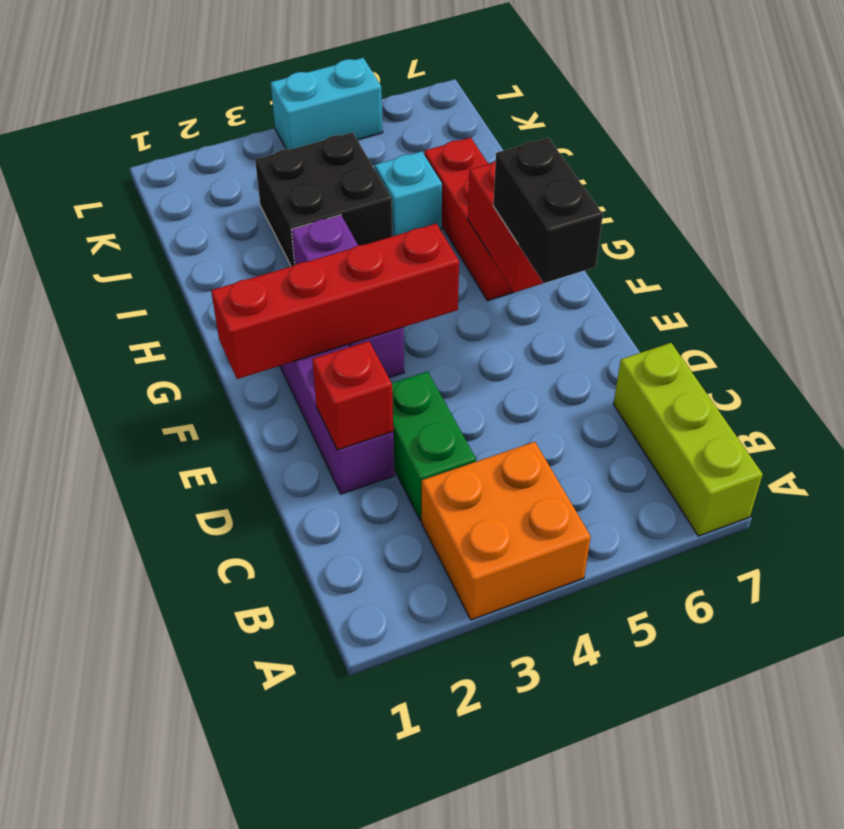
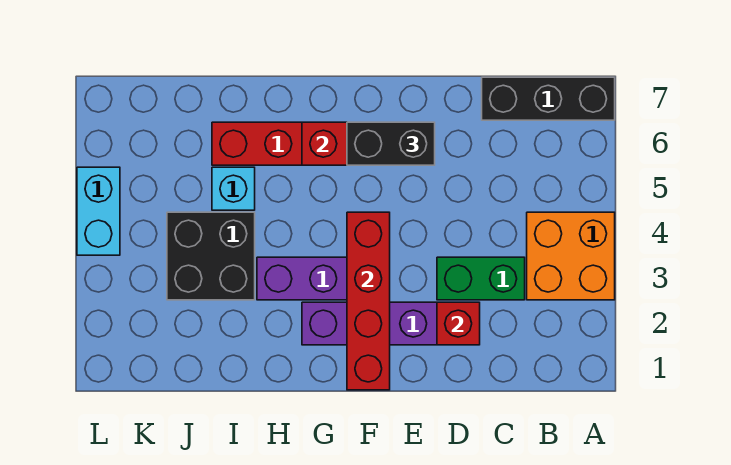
lime 1x3 brick [614,343,763,536] -> black 1x3 brick [482,77,615,120]

